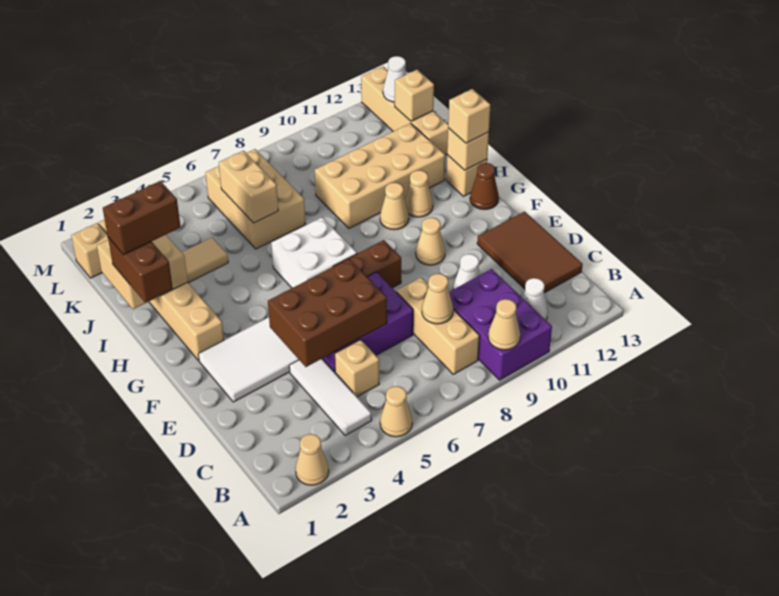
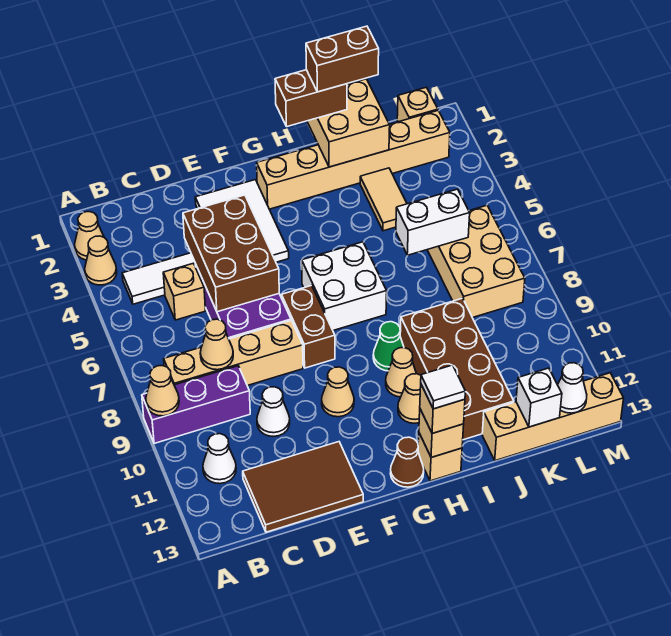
tan 1x1 cone [380,386,412,437] -> tan 1x1 cone moved to [85,236,117,285]
purple 2x3 brick [449,269,552,380] -> purple 1x3 brick [142,366,250,443]
tan 1x3 brick [396,278,480,374] -> tan 1x4 brick [164,321,303,386]
none -> green 1x1 cone [373,322,404,371]
none -> white 1x1 tile [421,365,465,409]
brown 1x2 brick [103,181,181,255] -> brown 1x2 brick turned to [306,26,379,92]
tan 2x4 brick [315,123,445,228] -> brown 2x4 brick [400,298,514,440]
tan 2x3 brick [206,149,305,249] -> tan 2x3 brick turned to [427,205,525,318]
tan 1x2 brick [219,151,278,223] -> white 1x2 brick [396,189,470,255]
tan 1x1 brick [395,70,434,121] -> white 1x1 brick [516,368,562,427]

